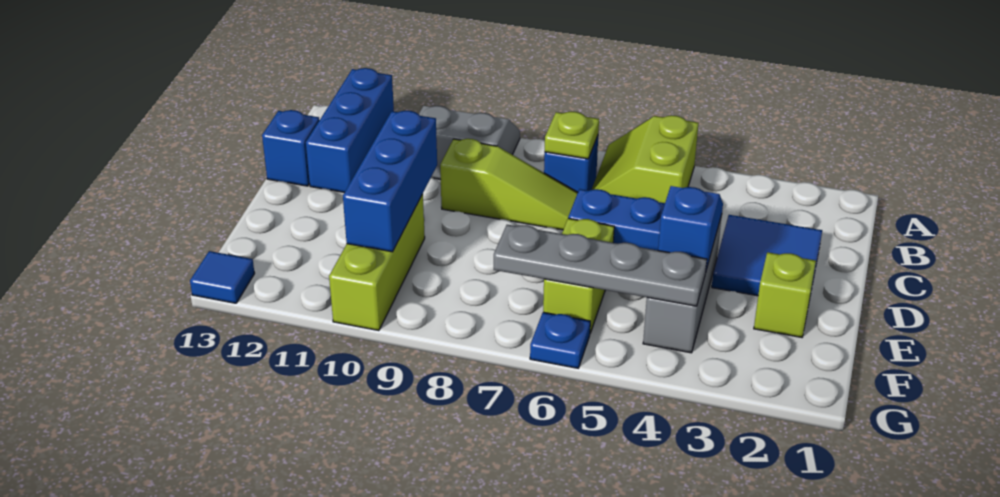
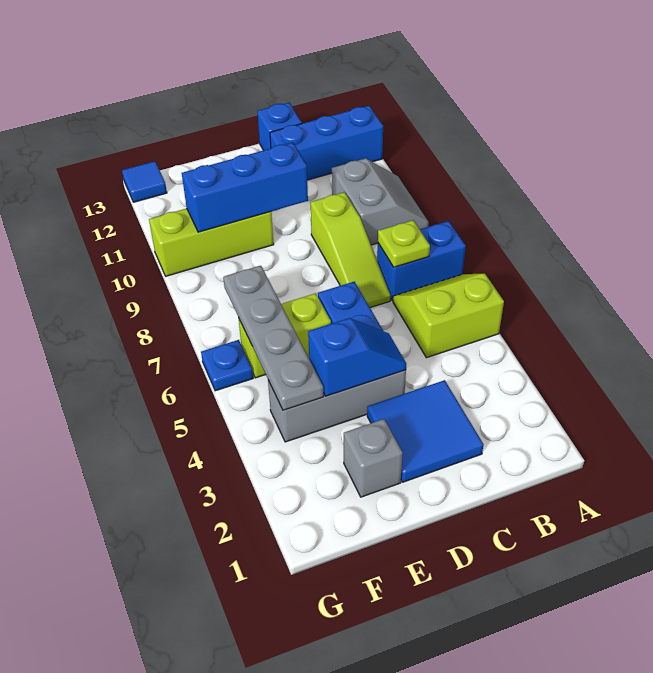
blue 1x1 brick [544,136,598,192] -> blue 1x2 brick [377,221,466,301]
lime 1x1 brick [754,252,816,337] -> grey 1x1 brick [344,419,403,497]

